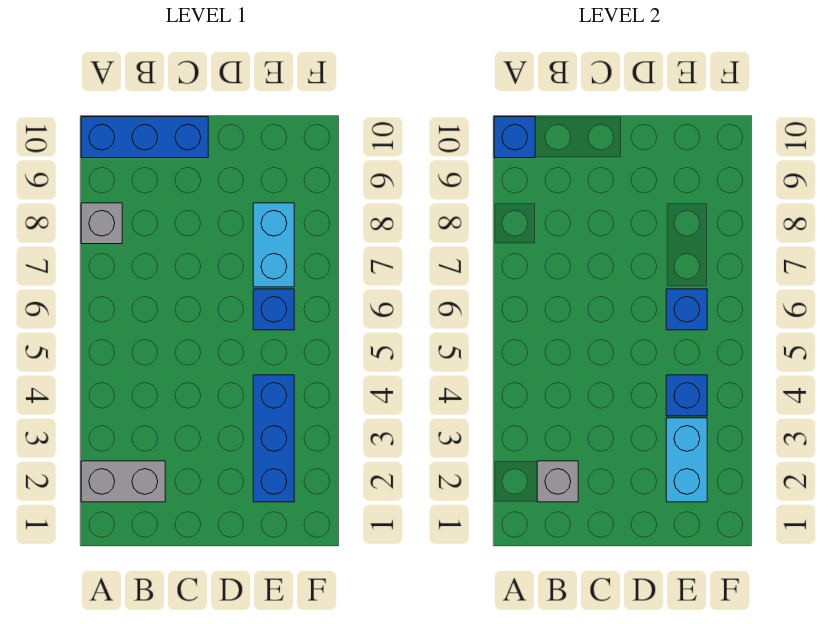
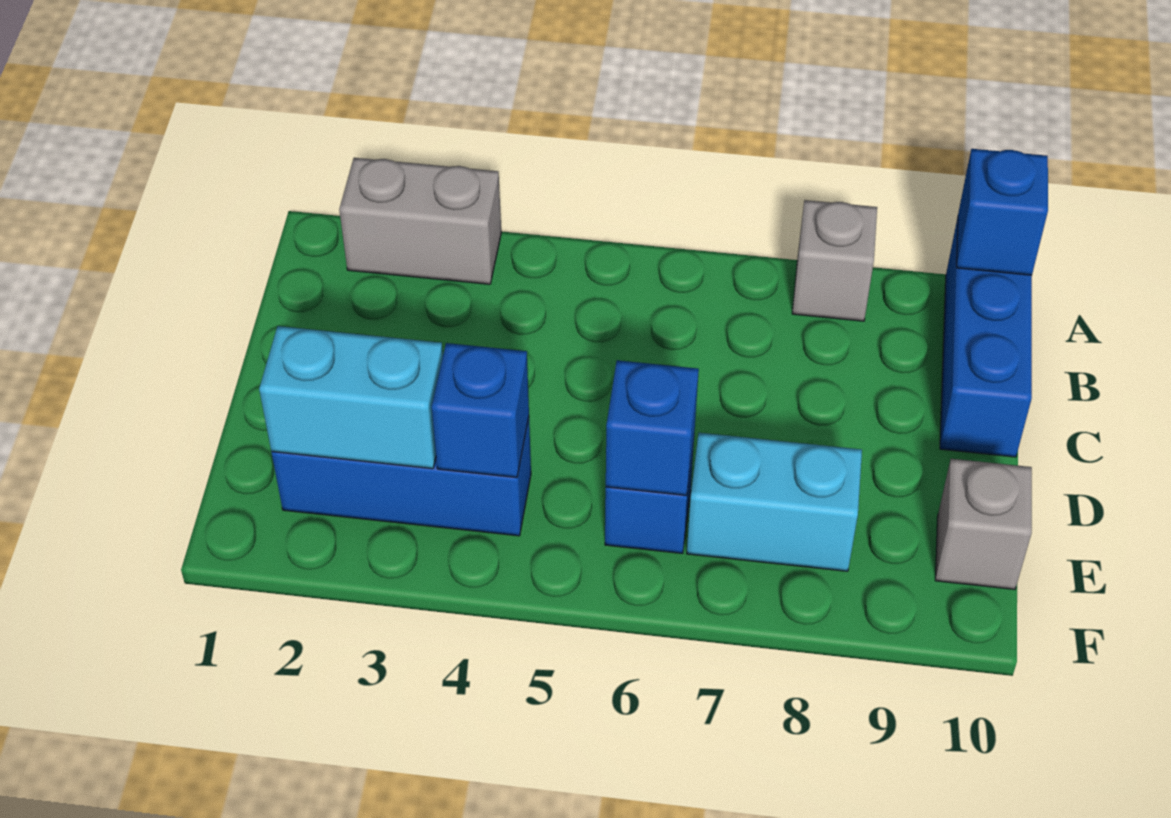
grey 1x2 brick [81,461,165,502] -> grey 1x2 brick turned to [339,158,501,284]
grey 1x1 brick [537,461,578,502] -> grey 1x1 brick moved to [935,459,1032,589]

